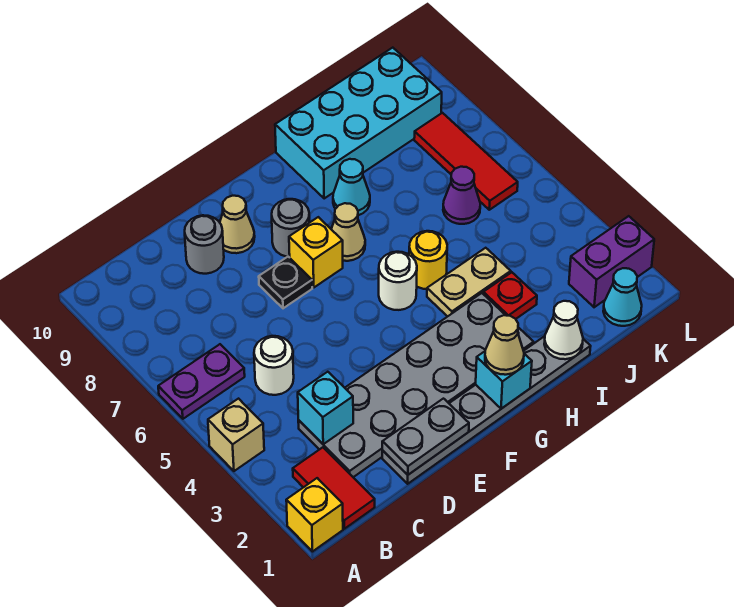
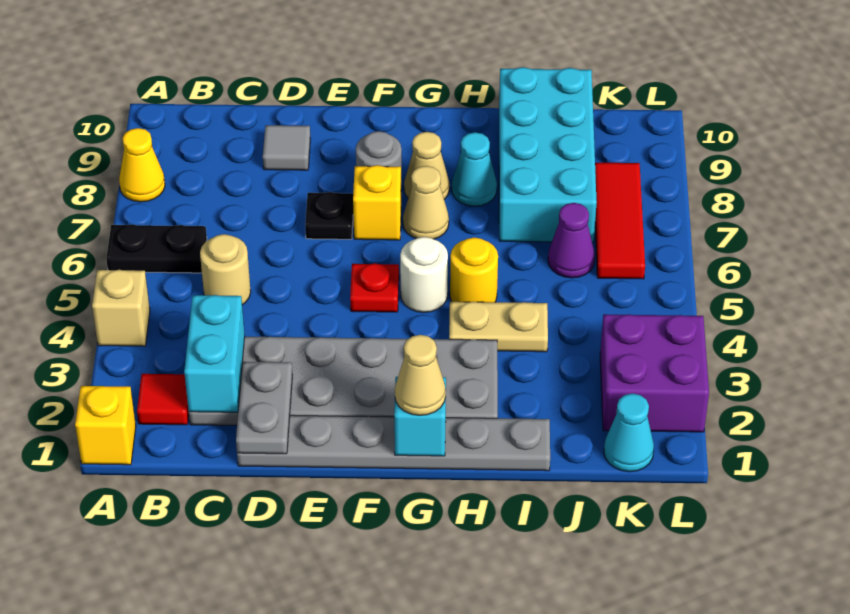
purple 1x2 plate [158,344,245,419] -> black 1x2 plate [106,224,207,273]
none -> yellow 1x1 cone [119,128,165,202]
red 1x2 tile [293,447,375,529] -> red 1x1 tile [137,374,189,425]
cyan 1x1 brick [298,372,353,444] -> cyan 1x2 brick [184,295,245,412]
white 1x1 round brick [254,336,294,395] -> tan 1x1 round brick [200,234,251,305]
grey 1x2 plate [382,399,469,475] -> grey 1x2 plate turned to [236,362,292,454]
grey 1x1 round brick [185,215,224,274] -> grey 1x1 tile [263,125,310,170]
tan 1x1 cone [220,196,255,253] -> tan 1x1 cone moved to [404,132,449,199]
cyan 2x4 brick [275,48,442,198] -> cyan 2x4 brick turned to [499,67,597,243]
white 1x1 cone [544,301,583,359] -> none
red 1x1 plate [483,272,537,319] -> red 1x1 plate moved to [350,263,399,312]
purple 1x2 brick [569,216,654,307] -> purple 2x2 brick [600,314,709,432]

